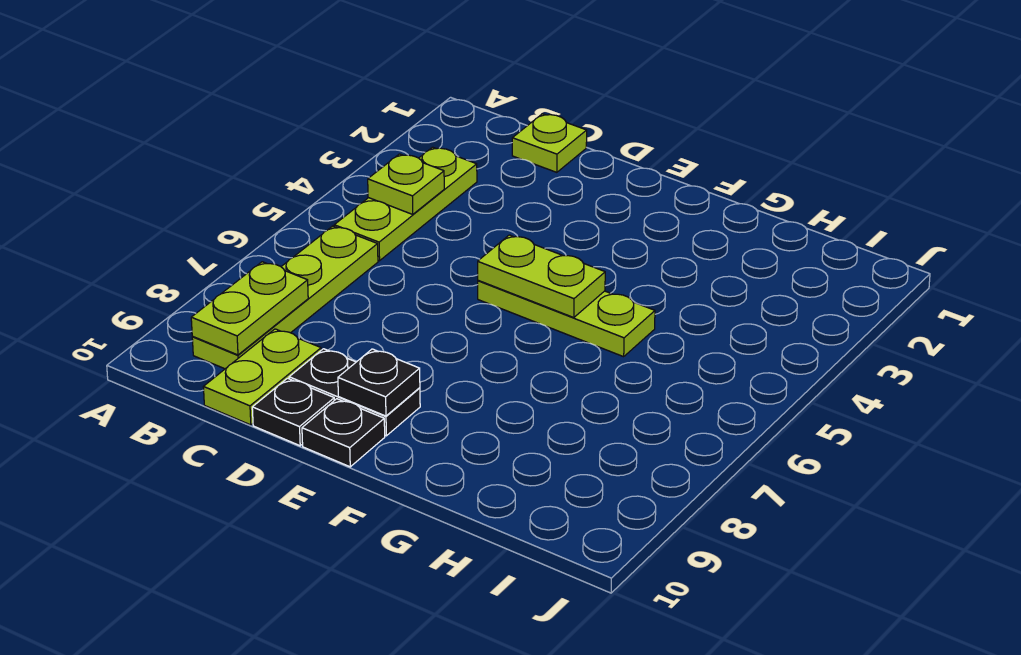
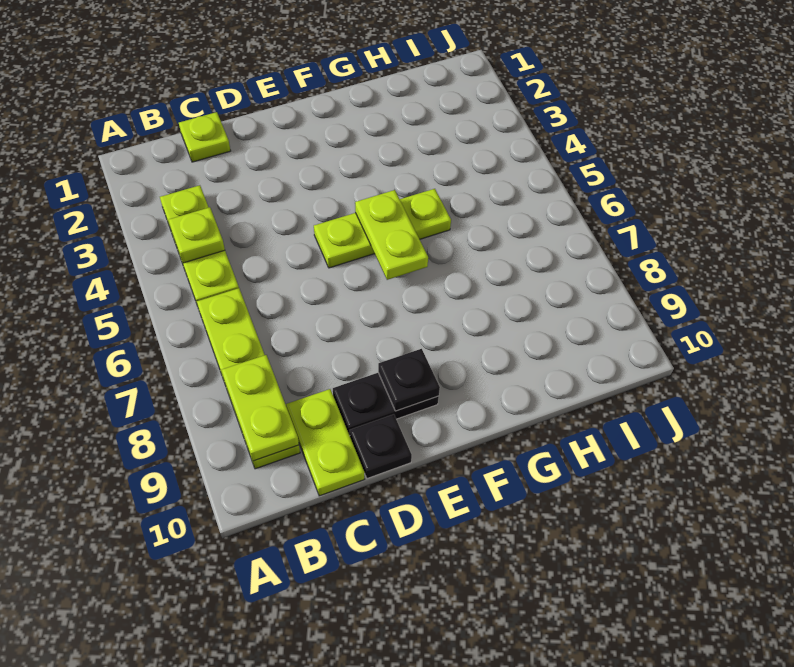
lime 1x2 plate [478,235,605,318] -> lime 1x2 plate turned to [355,190,428,280]
black 1x1 plate [302,399,385,467] -> none

